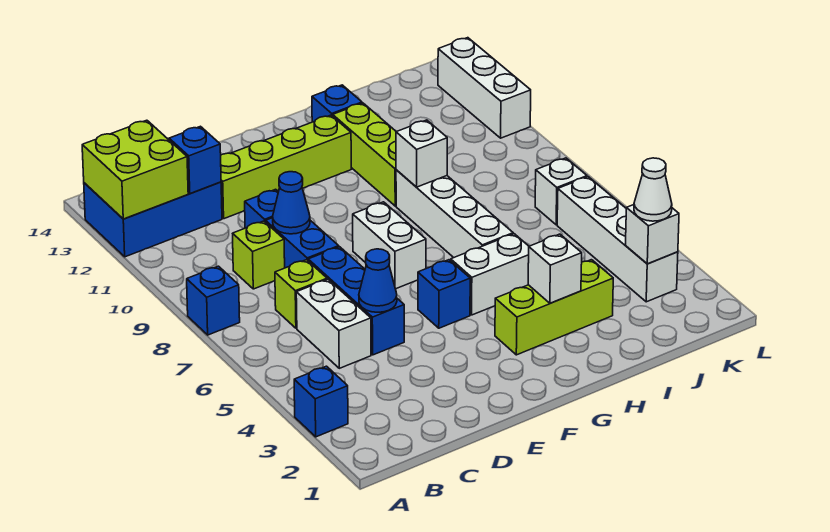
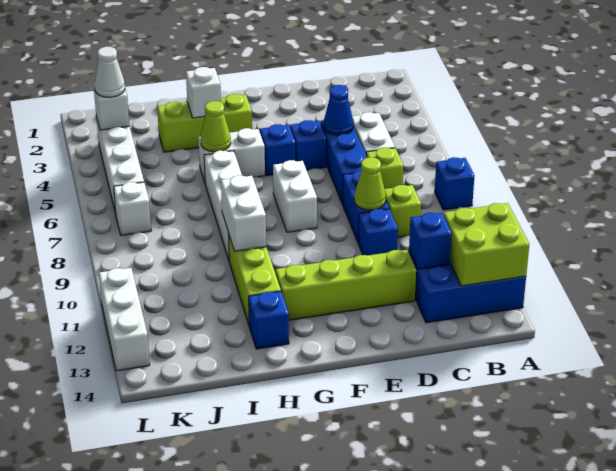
blue 1x1 brick [294,366,348,437] -> blue 1x1 brick moved to [290,120,326,170]
blue 1x1 cone [273,172,310,234] -> lime 1x1 cone [354,157,386,210]
none -> lime 1x1 cone [201,101,231,152]
white 1x1 brick [396,120,447,187] -> white 1x2 brick [221,175,266,251]

